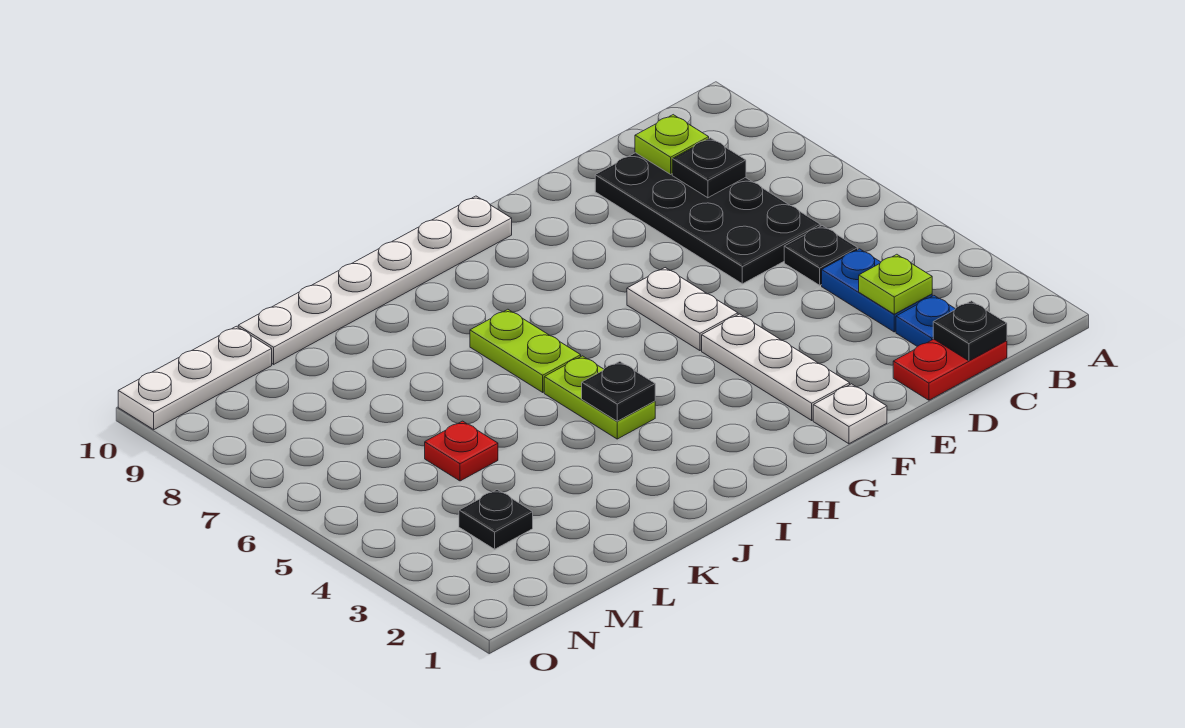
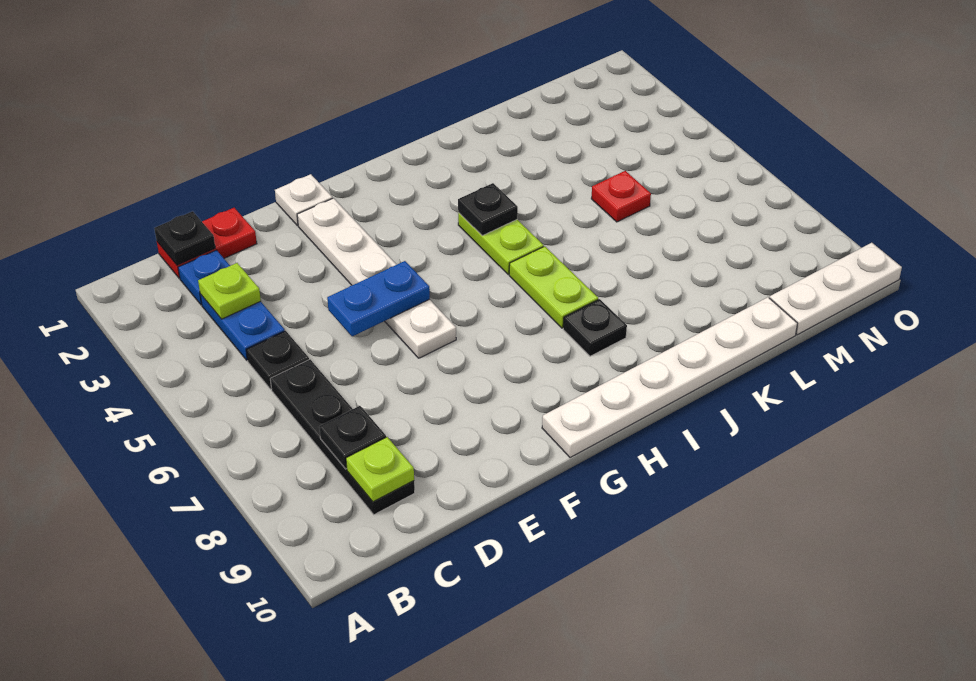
black 2x4 plate [595,153,820,284] -> black 1x4 plate [270,359,415,515]
none -> blue 1x2 plate [327,261,430,336]
black 1x1 plate [459,490,533,549] -> black 1x1 plate moved to [563,299,627,356]

